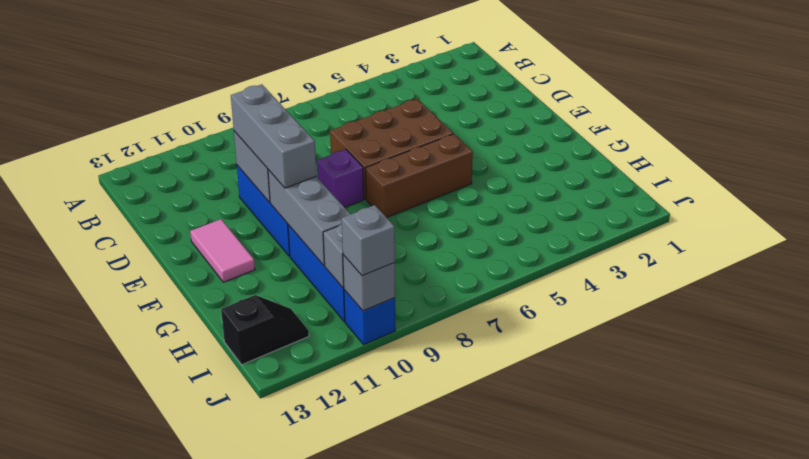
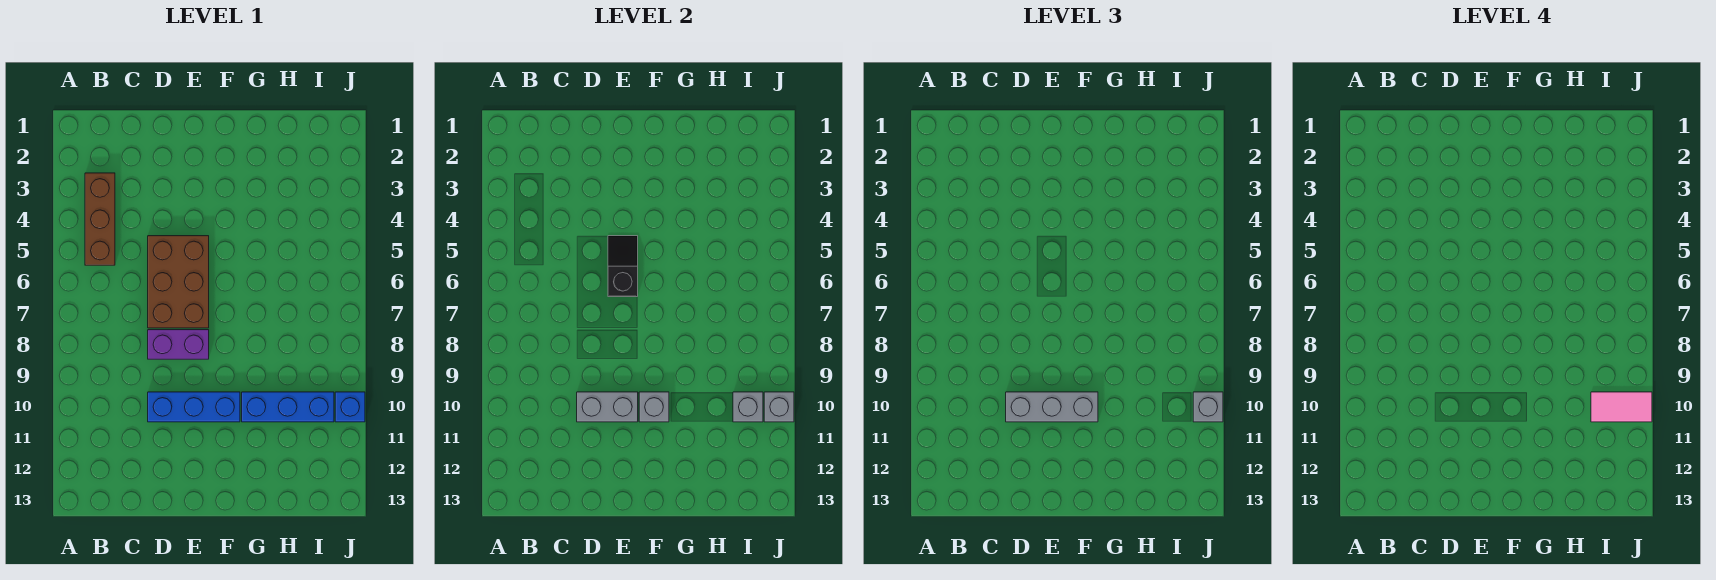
purple 1x1 brick [317,150,364,207] -> purple 1x2 brick [148,330,209,359]
pink 1x2 tile [190,219,255,282] -> pink 1x2 tile moved to [1591,392,1652,422]
brown 1x3 brick [366,134,473,217] -> brown 1x3 brick moved to [85,173,115,265]
grey 1x3 brick [268,170,350,265] -> grey 1x1 brick [639,392,669,422]
black 1x2 slope [221,295,309,365] -> black 1x2 slope moved to [608,236,638,297]

